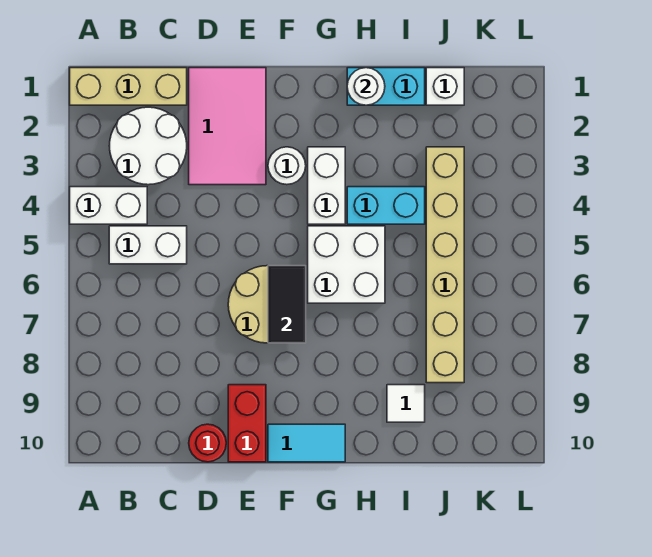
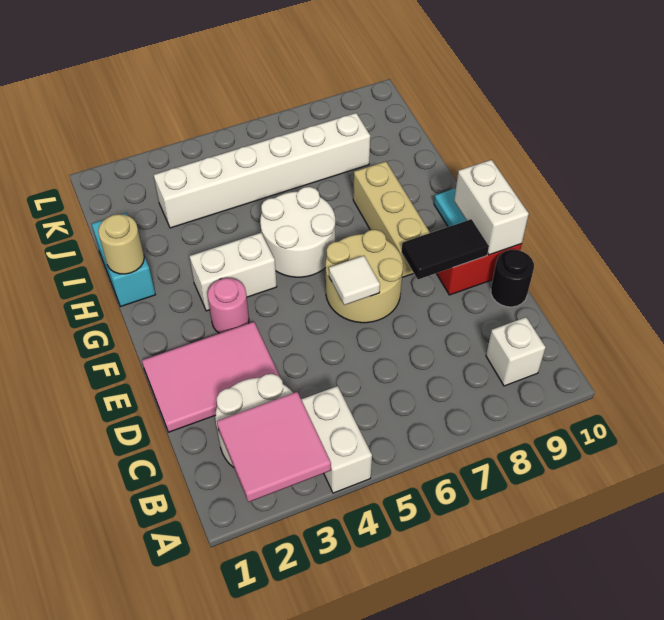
tan 1x3 brick [70,68,187,105] -> tan 1x3 brick moved to [353,161,430,277]
none -> pink 2x2 tile [217,392,331,502]
white 1x2 brick [109,226,187,264] -> white 1x2 brick moved to [454,160,529,255]
red 1x1 round brick [189,424,226,462] -> black 1x1 round brick [491,250,534,307]
white 1x1 round brick [268,147,306,185] -> pink 1x1 round brick [208,278,249,333]
black 1x2 tile [268,266,306,343] -> black 1x2 tile moved to [402,219,489,279]
white 2x2 brick [308,226,385,303] -> white 2x2 round brick [260,187,335,277]
white 1x1 round brick [347,68,385,105] -> tan 1x1 round brick [98,214,144,274]
cyan 1x2 brick [347,187,425,224] -> none
white 1x1 tile [387,385,425,422] -> white 1x1 tile moved to [329,256,380,305]
white 1x1 brick [426,68,464,105] -> white 1x1 brick moved to [486,317,546,386]
tan 1x6 brick [426,147,464,383] -> white 1x6 brick [154,113,370,228]

